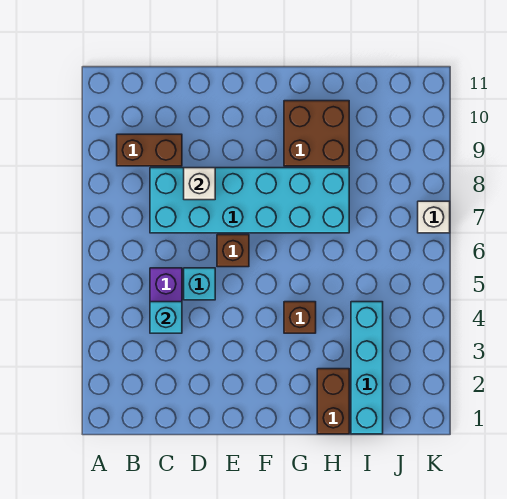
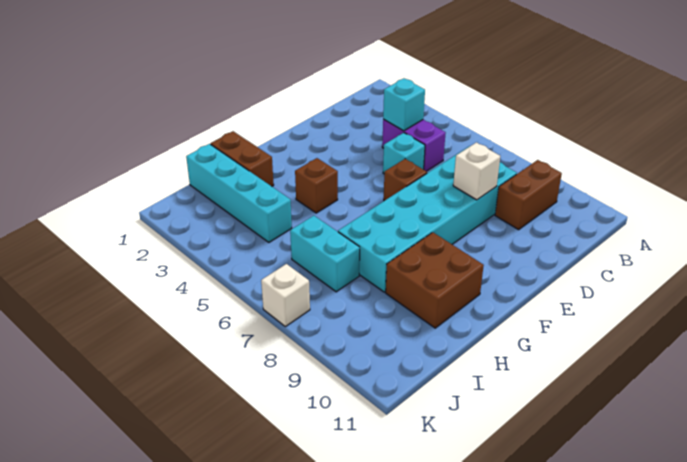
none -> cyan 1x2 brick [290,216,360,292]

